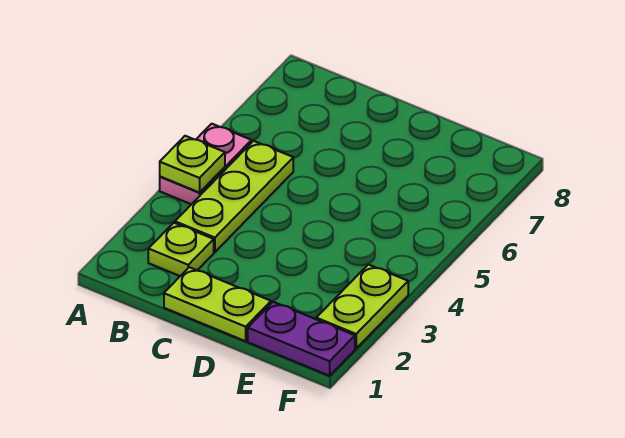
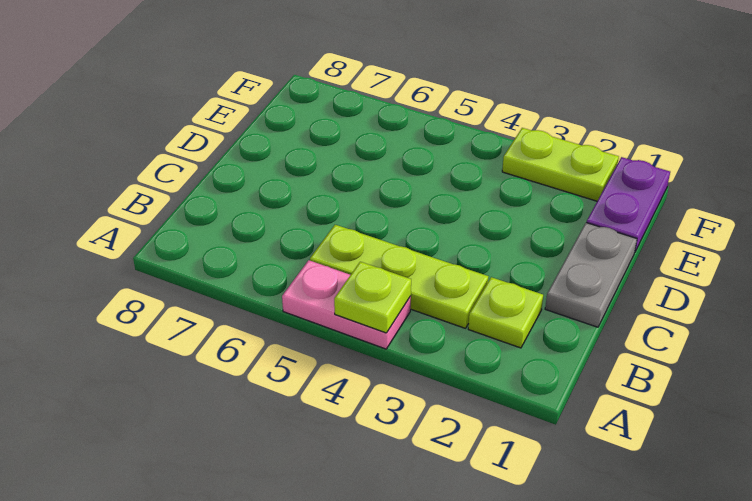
lime 1x2 plate [164,267,271,341] -> grey 1x2 plate [545,223,637,327]

